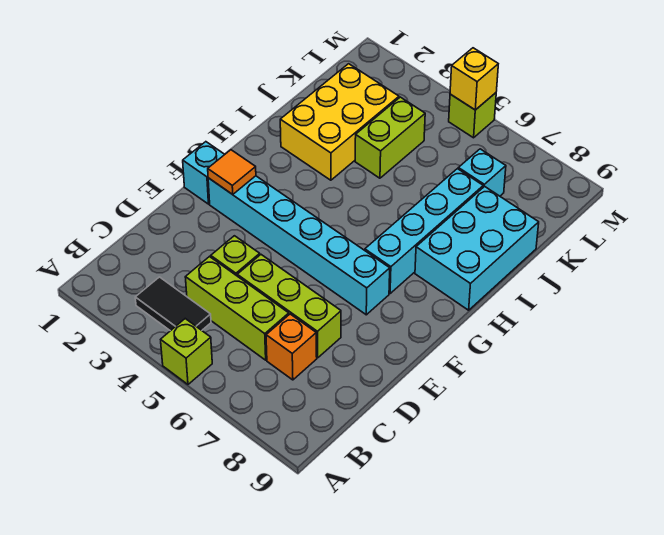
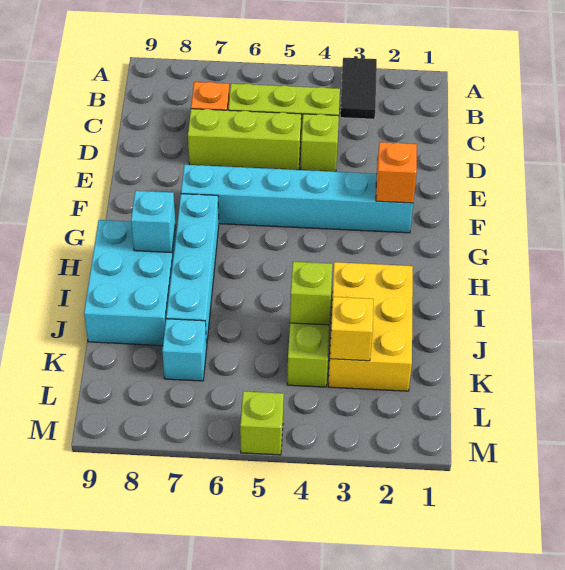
lime 1x1 brick [161,319,212,384] -> lime 1x1 brick moved to [290,262,332,325]
black 1x2 tile [135,277,211,331] -> black 1x2 tile turned to [340,58,377,119]
cyan 1x1 brick [183,142,225,204] -> cyan 1x1 brick moved to [131,191,175,253]
orange 1x1 tile [208,150,256,194] -> orange 1x1 brick [376,142,417,203]
yellow 1x1 brick [450,48,498,110] -> yellow 1x1 brick moved to [330,297,373,361]

